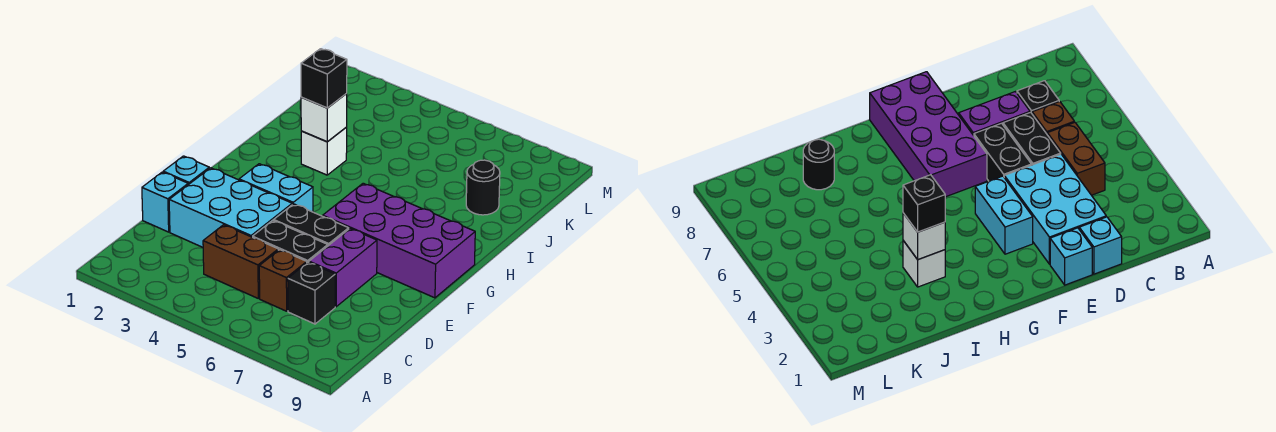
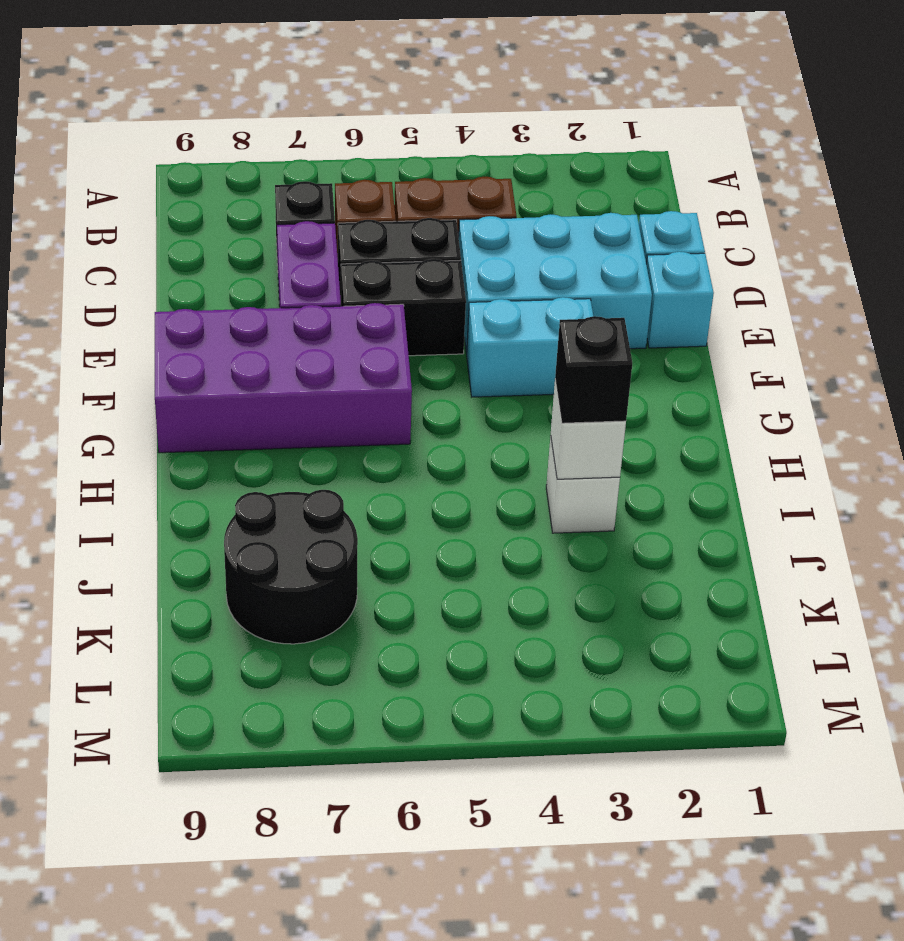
black 1x1 round brick [466,160,500,215] -> black 2x2 round brick [224,490,358,644]

